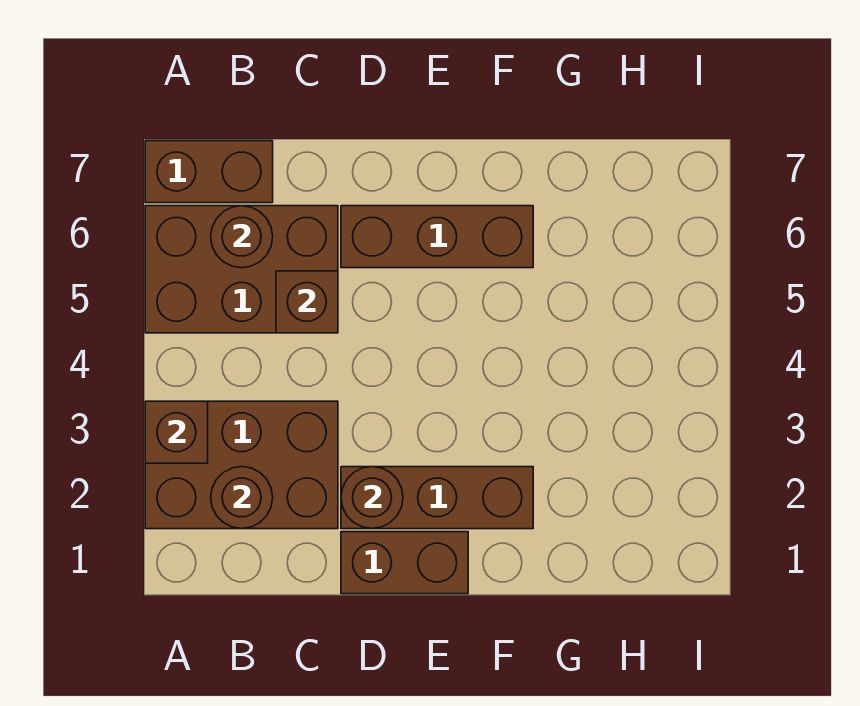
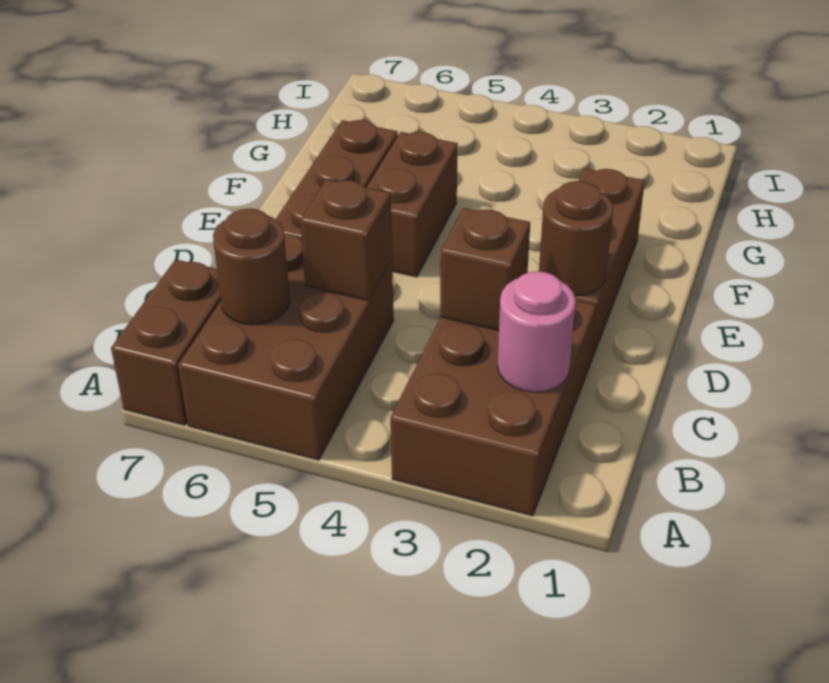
brown 1x1 brick [145,401,208,463] -> brown 1x1 brick moved to [440,208,530,330]
brown 1x1 round brick [211,467,273,529] -> pink 1x1 round brick [497,271,576,392]
brown 1x2 brick [341,532,468,594] -> brown 1x2 brick moved to [366,132,458,277]

